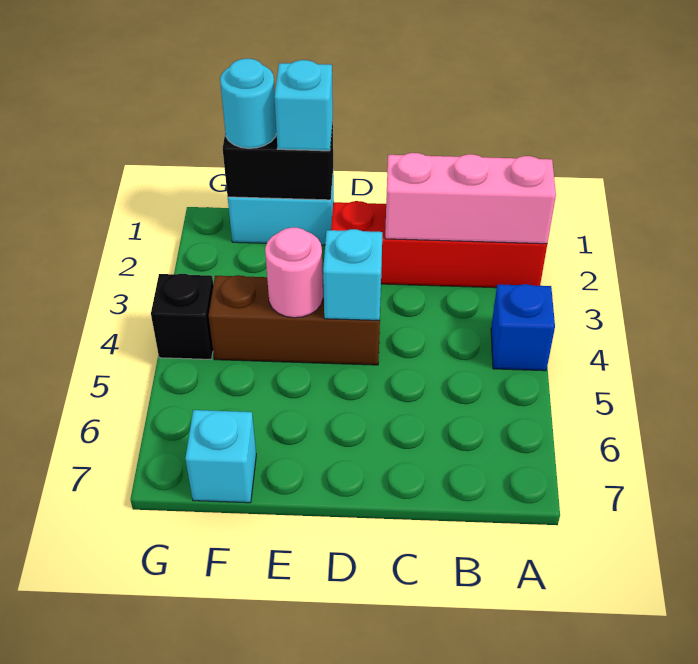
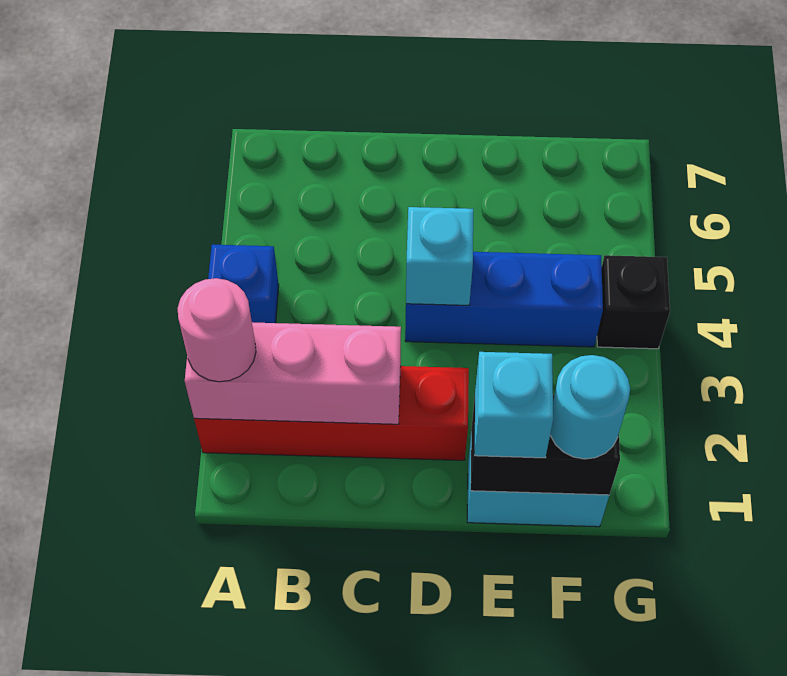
brown 1x3 brick [209,275,381,365] -> blue 1x3 brick [405,252,603,347]
pink 1x1 round brick [265,228,323,318] -> pink 1x1 round brick moved to [178,278,256,382]
cyan 1x1 brick [185,410,256,503] -> none

